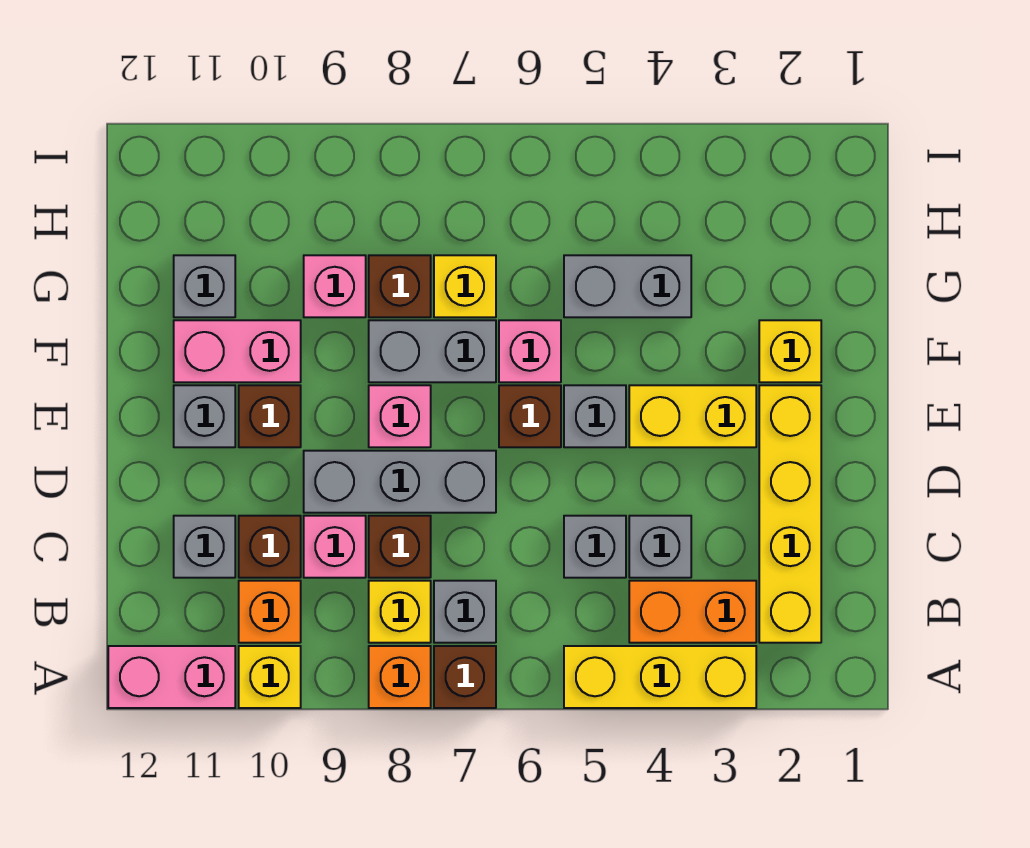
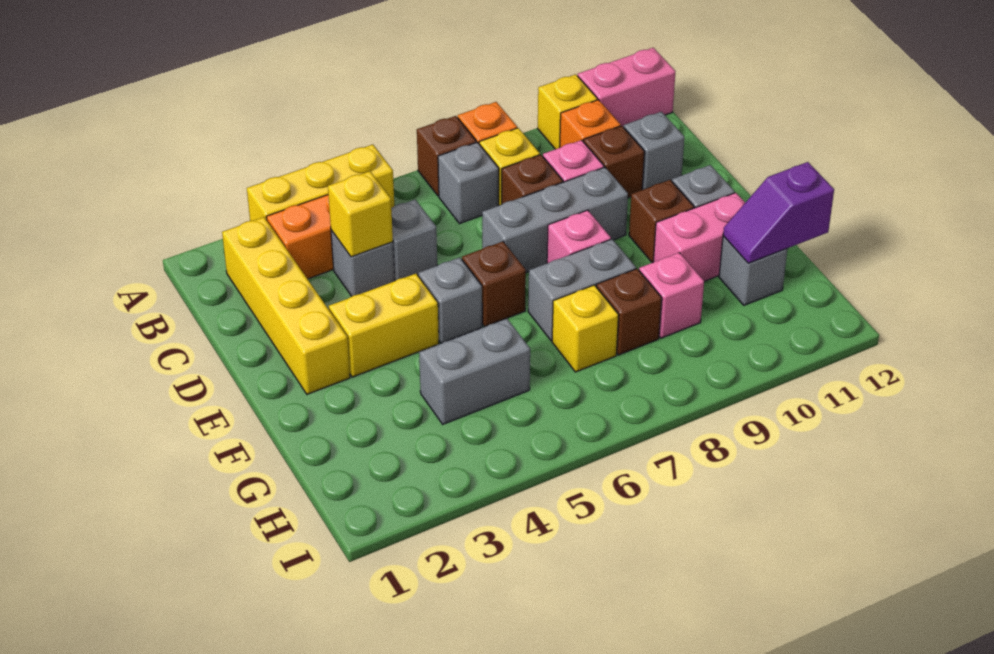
yellow 1x1 brick [759,320,821,382] -> yellow 1x1 brick moved to [328,171,393,257]
pink 1x1 brick [499,320,561,382] -> none
none -> purple 1x2 slope [723,162,834,263]

